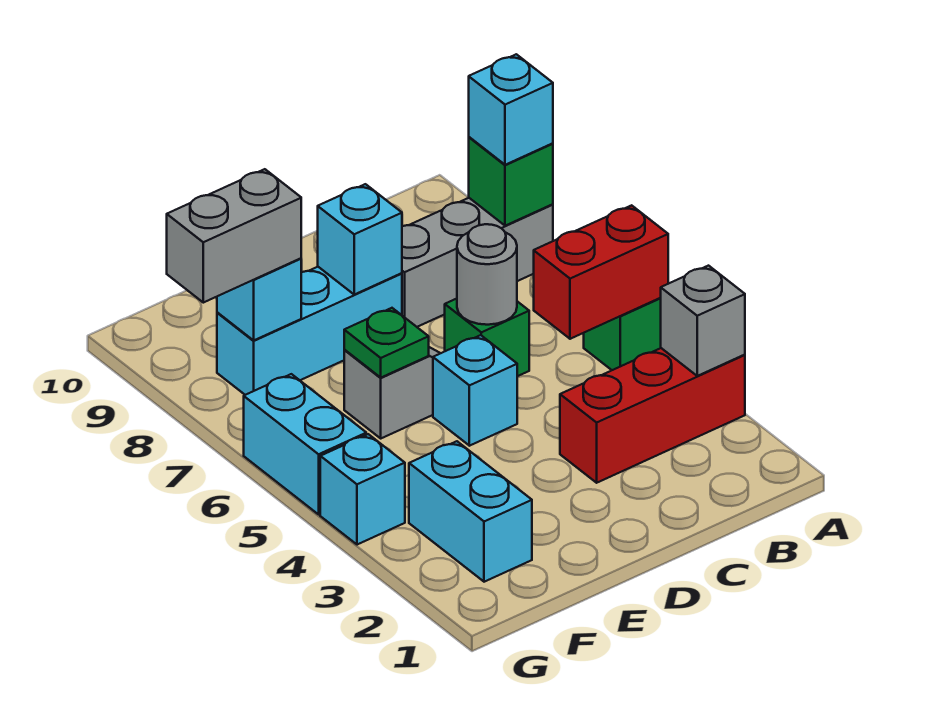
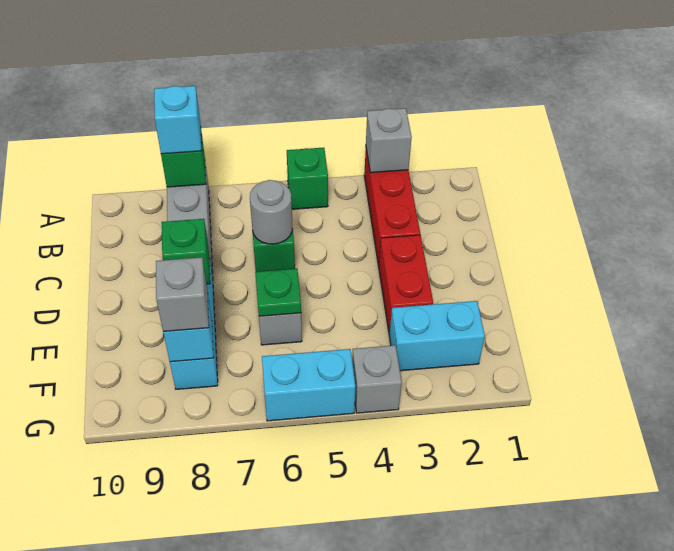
red 1x2 brick [534,205,668,339] -> red 1x2 brick moved to [379,235,433,335]
cyan 1x1 brick [433,335,517,446] -> none
cyan 1x1 brick [318,184,402,294] -> green 1x1 brick [162,219,210,284]
grey 1x2 brick [167,169,301,303] -> grey 1x1 brick [156,257,209,332]
cyan 1x1 brick [320,434,405,545] -> grey 1x1 brick [352,345,402,413]

